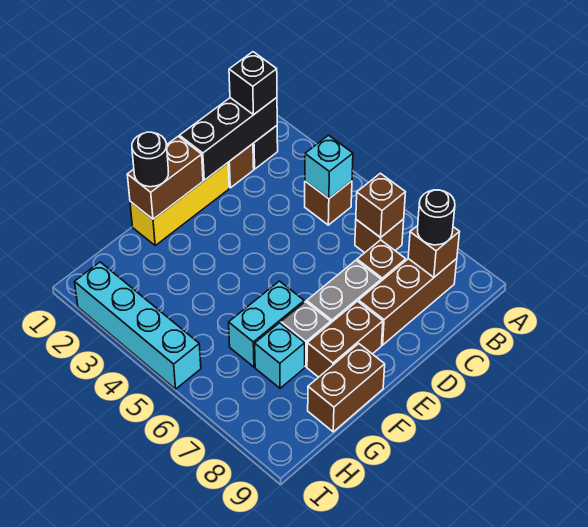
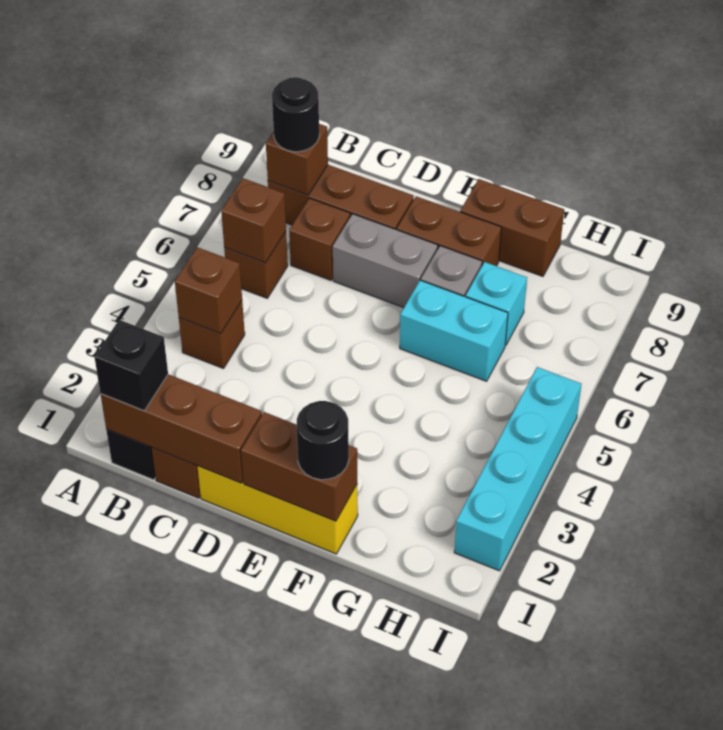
black 1x3 brick [180,98,277,180] -> brown 1x3 brick [101,374,262,483]
cyan 1x1 brick [305,135,353,199] -> brown 1x1 brick [175,247,242,333]

